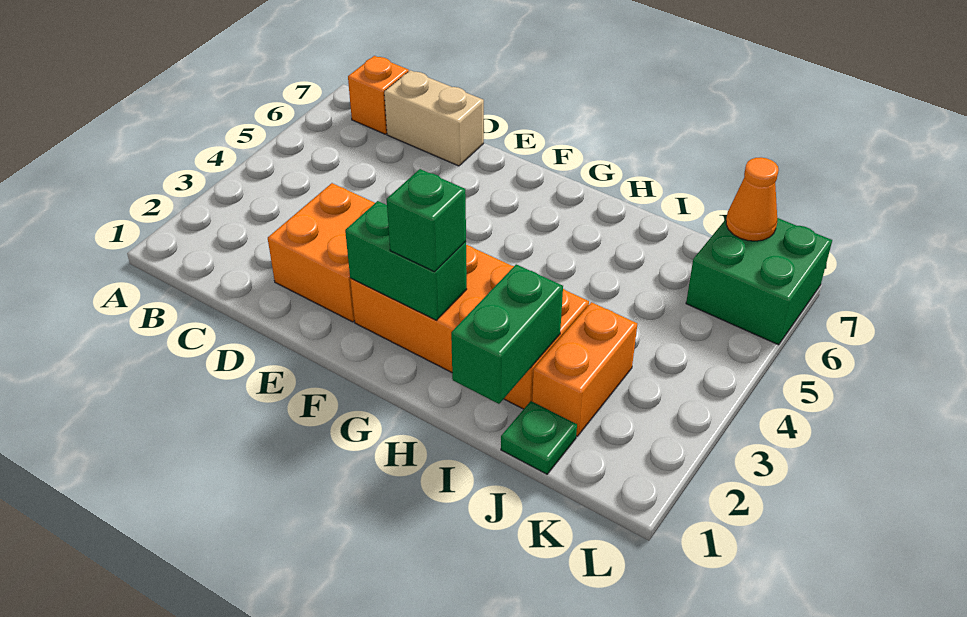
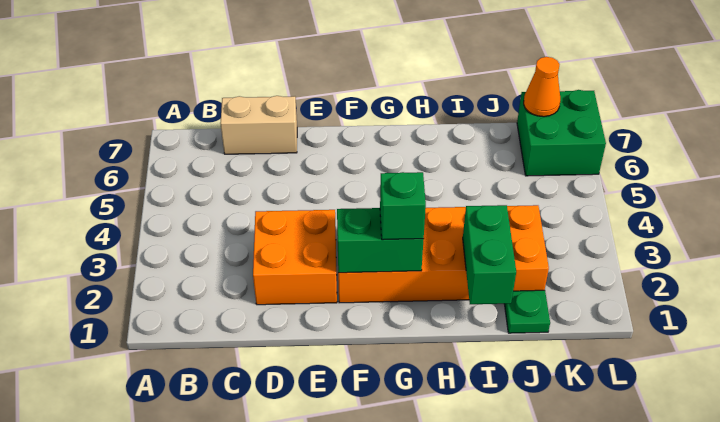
orange 1x1 brick [348,56,409,134] -> none

